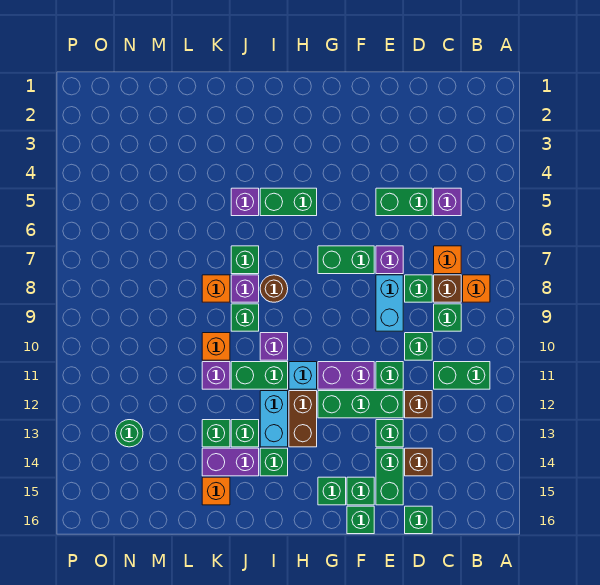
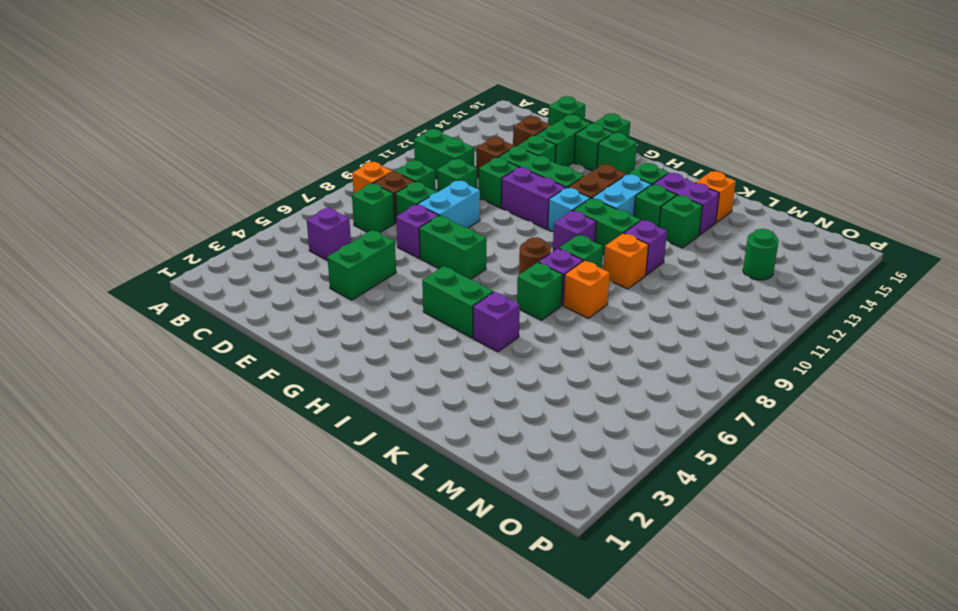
orange 1x1 brick [434,246,461,274] -> green 1x1 brick [352,183,395,232]
green 1x2 brick [376,188,432,216] -> green 1x2 brick turned to [327,230,396,300]

